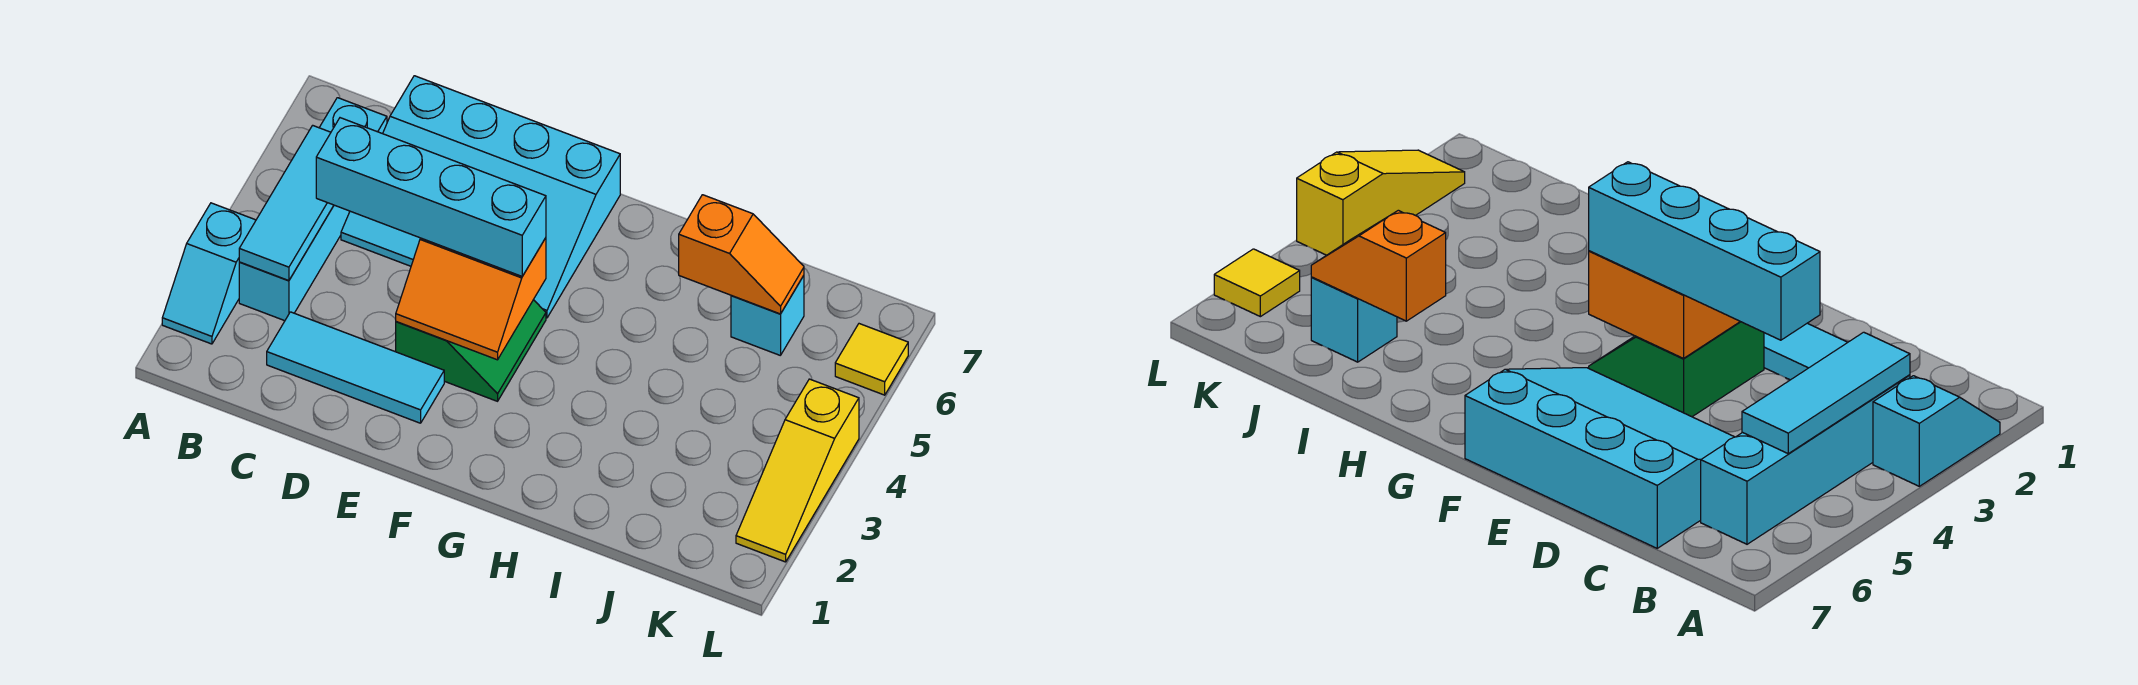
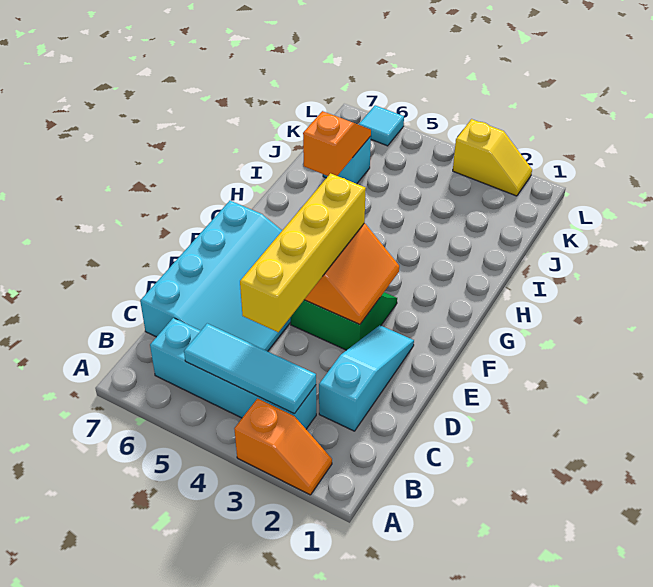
cyan 1x2 slope [162,203,256,344] -> orange 1x2 slope [234,399,332,495]
cyan 1x3 tile [267,312,444,423] -> cyan 1x3 slope [319,325,414,431]
cyan 1x4 brick [316,118,546,276] -> yellow 1x4 brick [240,173,366,332]
yellow 1x3 slope [736,379,859,562] -> yellow 1x2 slope [453,119,532,196]
yellow 1x1 tile [835,324,908,395] -> cyan 1x1 tile [359,105,404,146]

